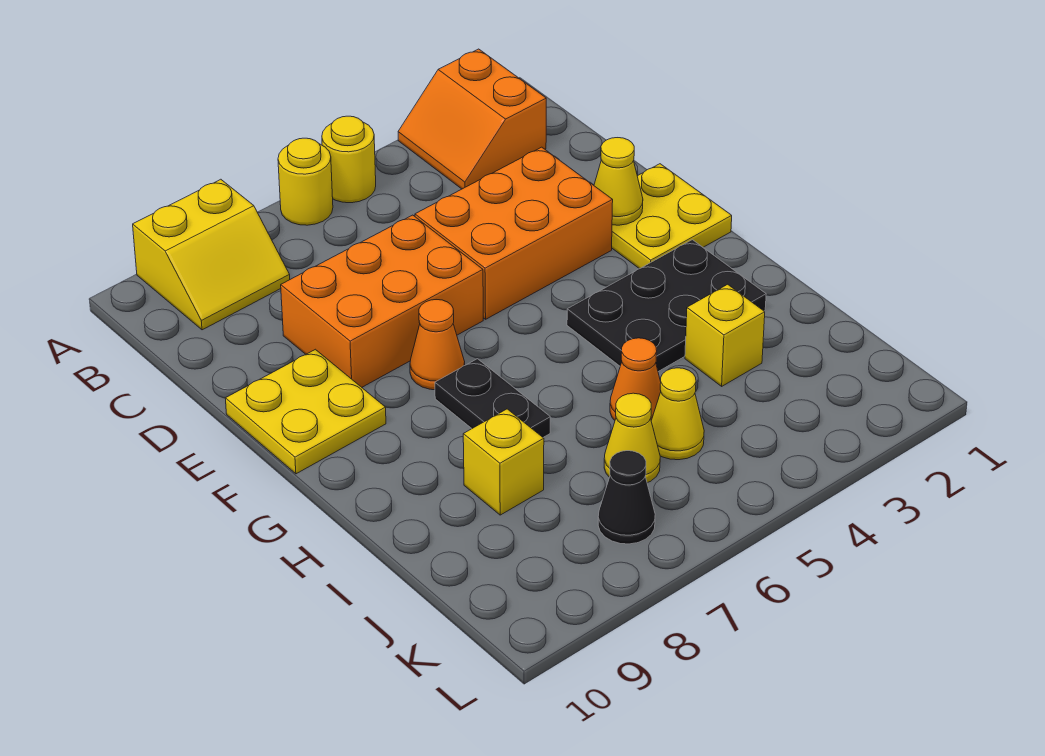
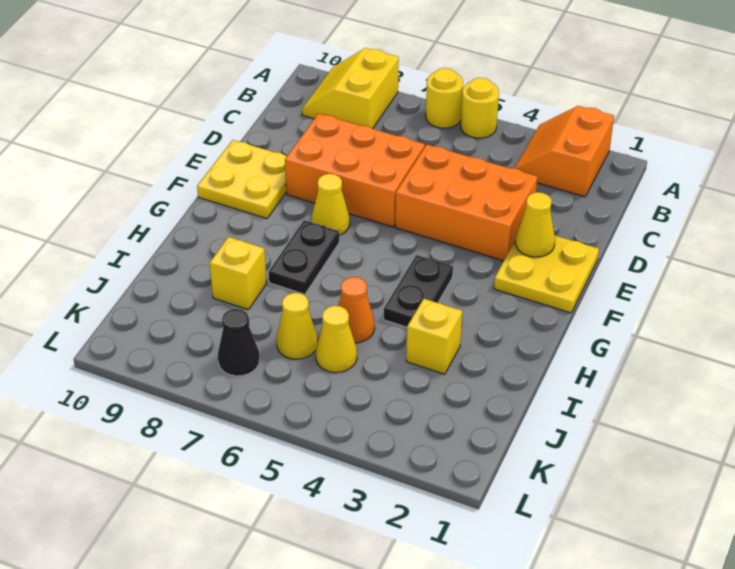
yellow 2x2 slope [133,179,290,330] -> yellow 2x2 slope turned to [302,48,399,128]
orange 1x1 cone [410,300,465,390] -> yellow 1x1 cone [312,174,350,235]
black 2x3 plate [567,240,766,372] -> black 1x2 plate [384,255,453,327]

